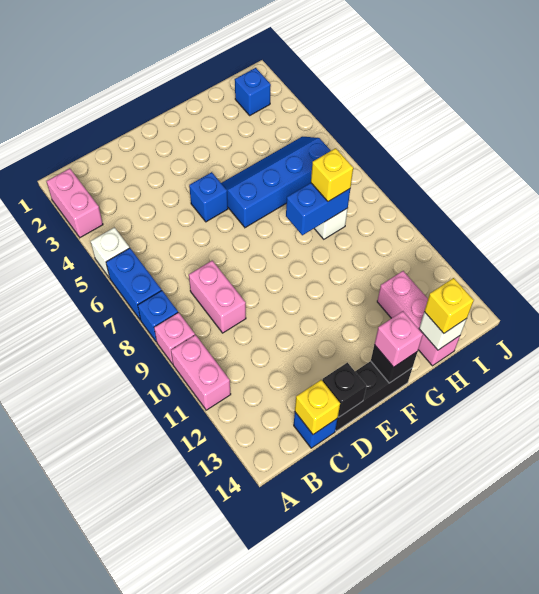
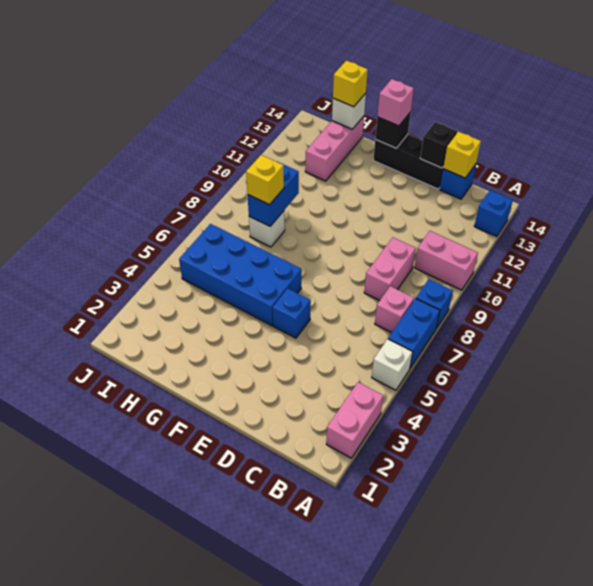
pink 1x1 brick [154,312,195,364] -> pink 1x1 brick moved to [375,286,414,333]
pink 1x2 brick [171,335,231,410] -> pink 1x2 brick turned to [414,231,478,290]
blue 2x4 slope [221,137,331,228] -> blue 2x4 brick [179,224,301,326]
blue 1x2 brick [286,183,350,235] -> blue 1x2 brick turned to [248,162,299,226]
blue 1x1 brick [235,68,271,115] -> blue 1x1 brick moved to [474,190,513,237]

